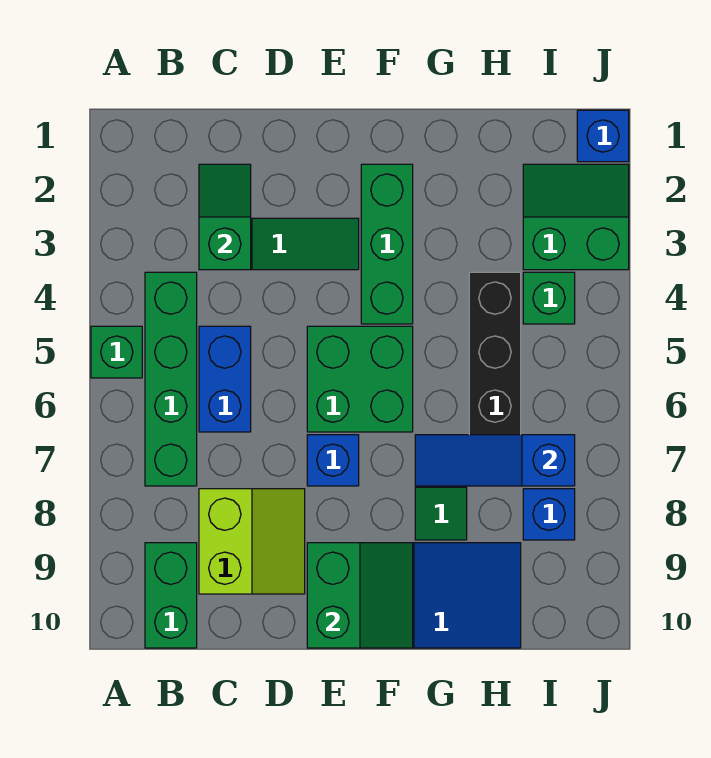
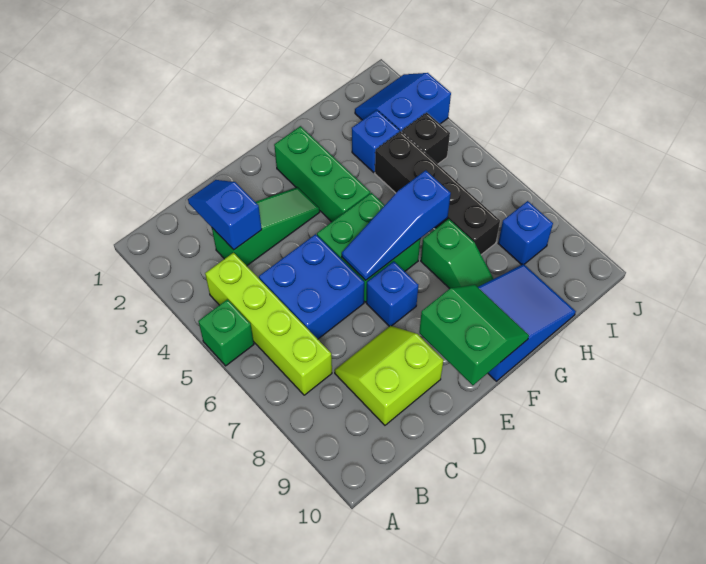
green 1x4 brick [145,272,197,486] -> lime 1x4 brick [205,253,332,395]
green 1x2 brick [145,543,197,648] -> none
green 1x2 slope [199,164,251,270] -> blue 1x2 slope [188,180,262,250]
blue 1x2 brick [199,326,251,432] -> blue 2x2 brick [259,234,364,339]
lime 2x2 slope [199,489,305,594] -> lime 2x2 slope turned to [335,326,444,425]
blue 1x3 slope [415,435,575,486] -> blue 1x3 slope moved to [342,170,451,280]
green 2x2 slope [523,164,629,270] -> blue 2x2 slope [355,73,451,132]
green 1x1 brick [523,272,575,324] -> black 1x1 brick [402,113,450,164]
blue 1x1 brick [577,110,629,162] -> blue 1x1 brick moved to [352,110,400,172]

